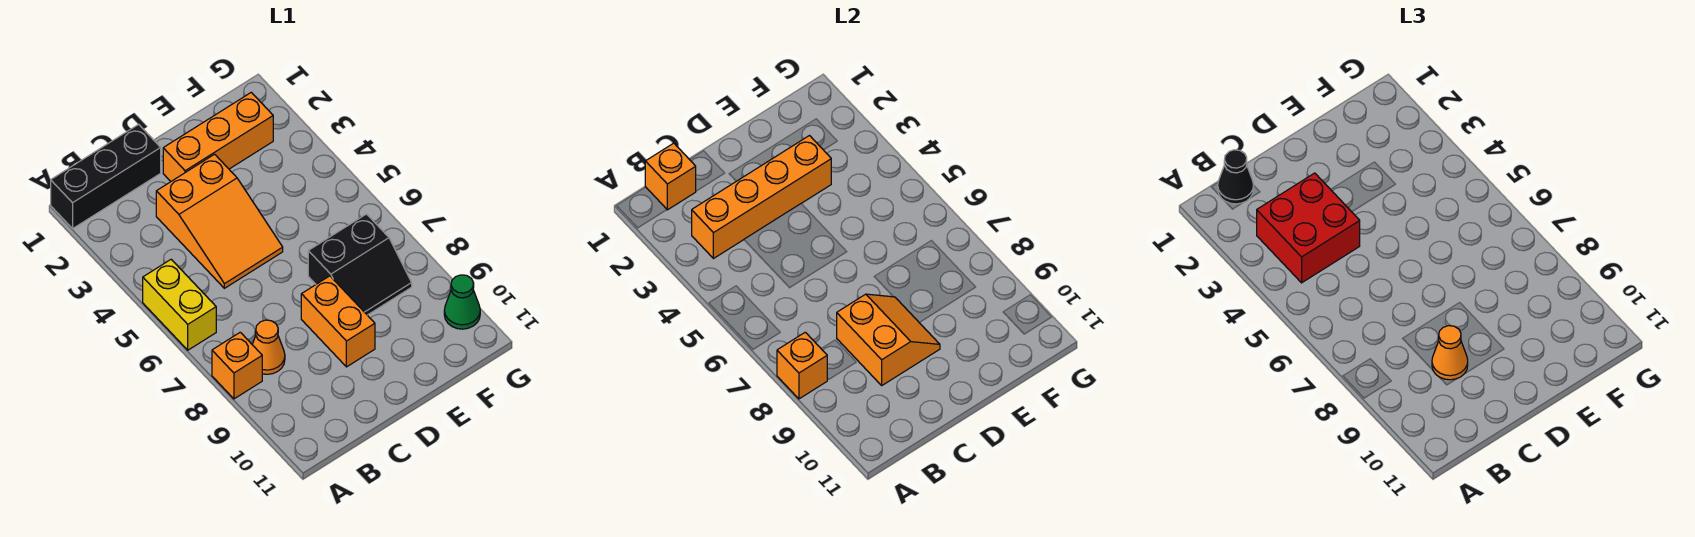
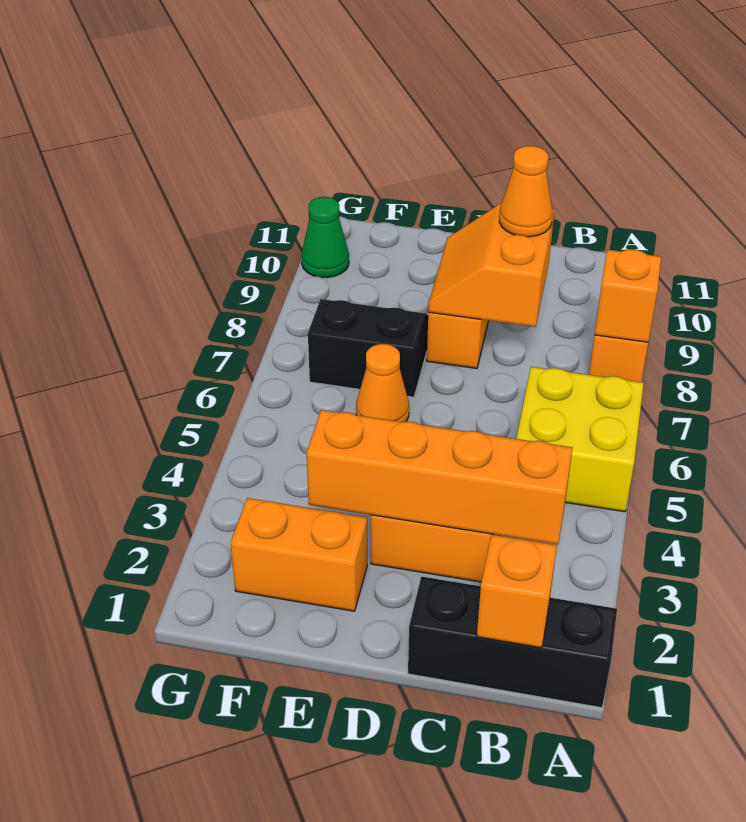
yellow 1x2 brick [143,259,216,350] -> yellow 2x2 brick [516,367,644,512]
black 1x1 cone [1218,150,1254,204] -> none
red 2x2 brick [1257,173,1360,283] -> none
orange 1x1 cone [252,320,285,374] -> orange 1x1 cone moved to [356,344,409,422]
orange 1x3 brick [163,92,273,181] -> orange 1x2 brick [231,498,367,611]

